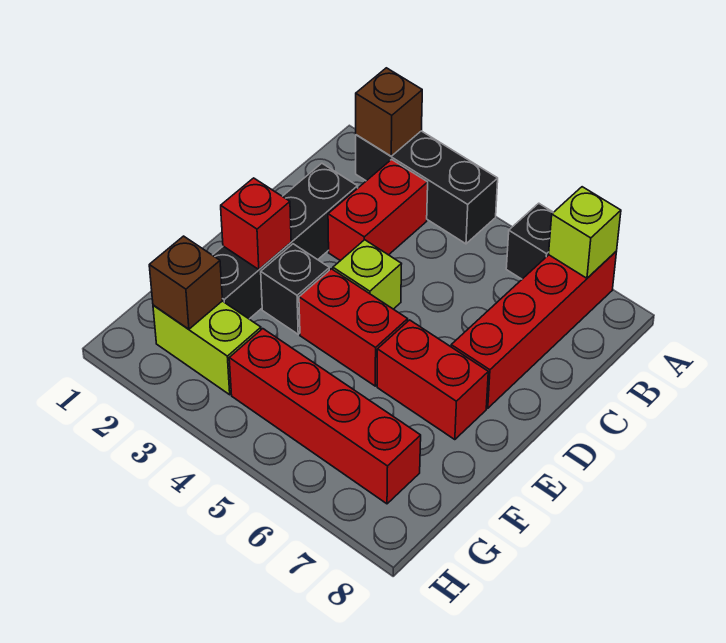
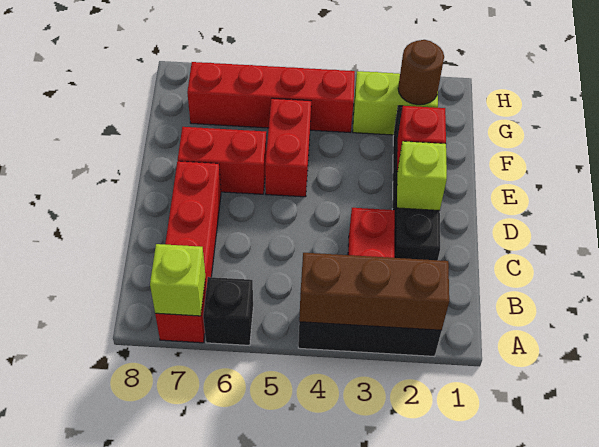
brown 1x1 brick [356,68,422,156] -> brown 1x3 brick [299,253,449,330]
lime 1x1 brick [333,240,401,309] -> lime 1x1 brick moved to [397,141,447,211]
black 1x1 brick [261,244,329,334] -> none
red 1x2 brick [299,269,408,386] -> red 1x2 brick turned to [265,98,311,197]
brown 1x1 brick [149,236,223,329] -> brown 1x1 round brick [398,40,444,105]

